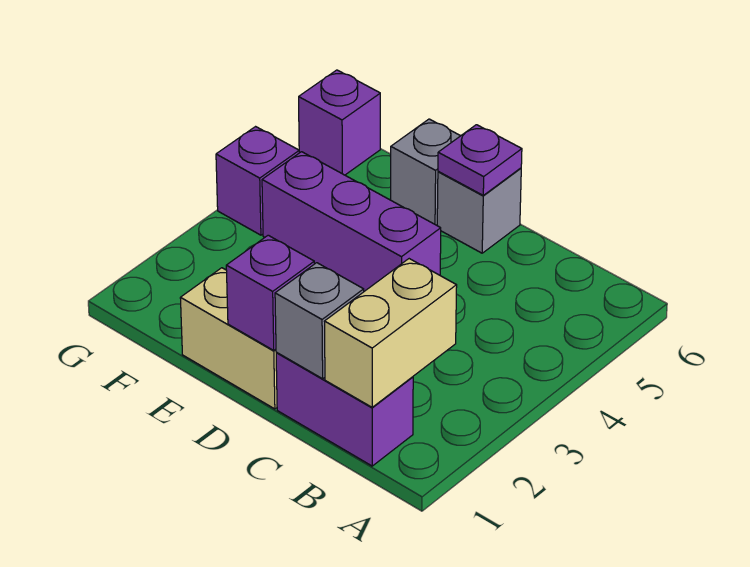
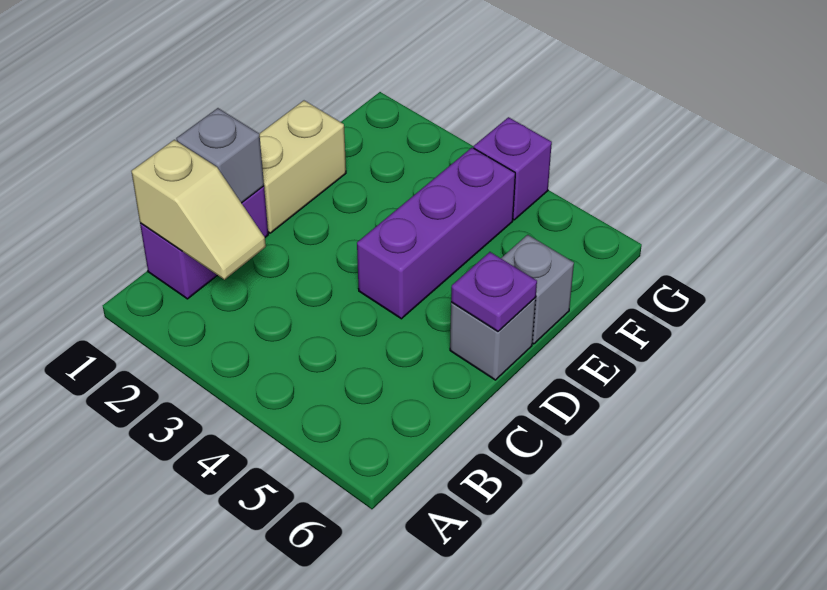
tan 1x2 brick [324,259,457,407] -> tan 1x2 slope [131,140,266,280]
purple 1x1 brick [226,235,314,350] -> none
purple 1x1 brick [299,70,380,175] -> none

